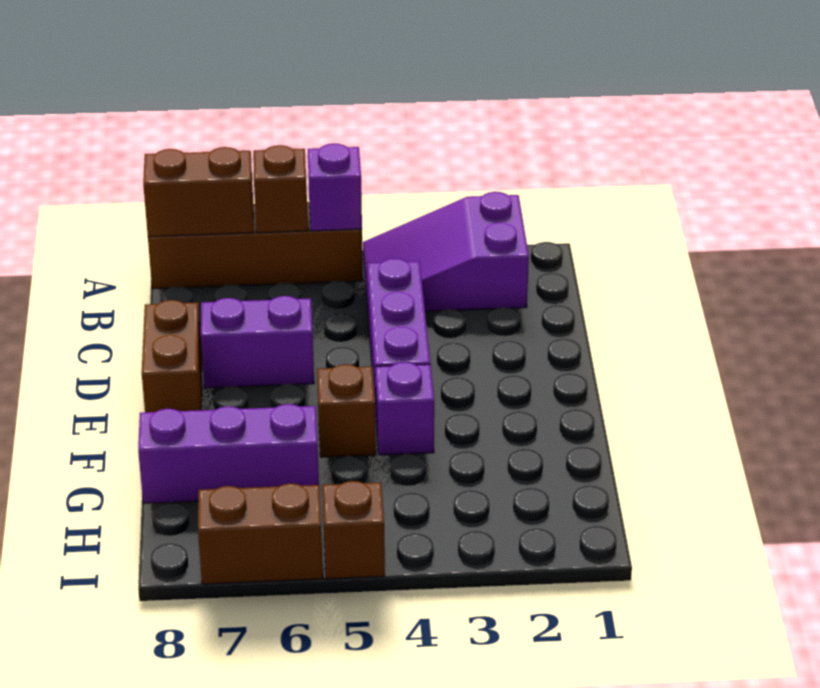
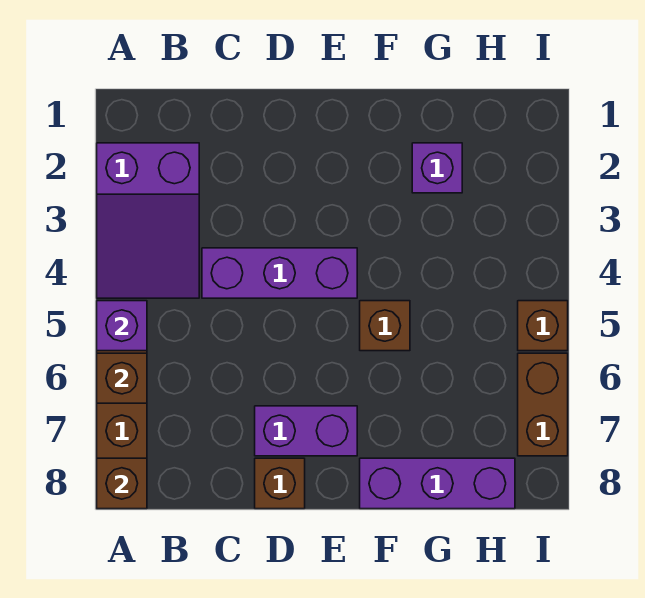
brown 1x2 brick [143,147,254,237] -> brown 1x1 brick [97,458,147,509]
purple 1x2 brick [201,296,314,388] -> purple 1x2 brick turned to [255,406,357,456]
brown 1x2 brick [142,300,202,412] -> brown 1x1 brick [255,458,305,509]
purple 1x1 brick [375,362,434,455] -> purple 1x1 brick moved to [412,143,462,193]
purple 1x3 brick [138,404,319,503] -> purple 1x3 brick turned to [360,458,515,509]

